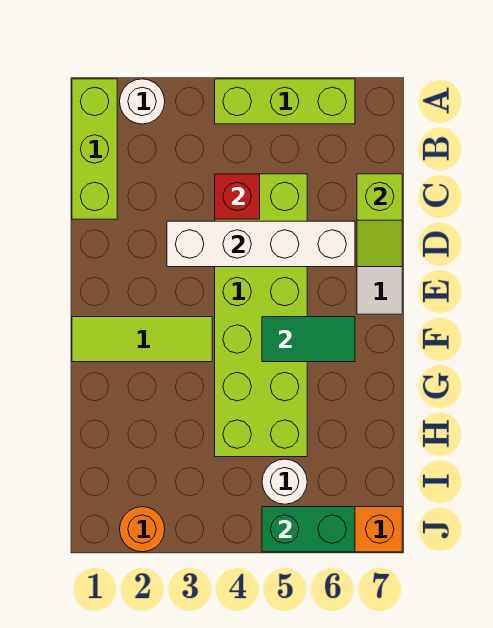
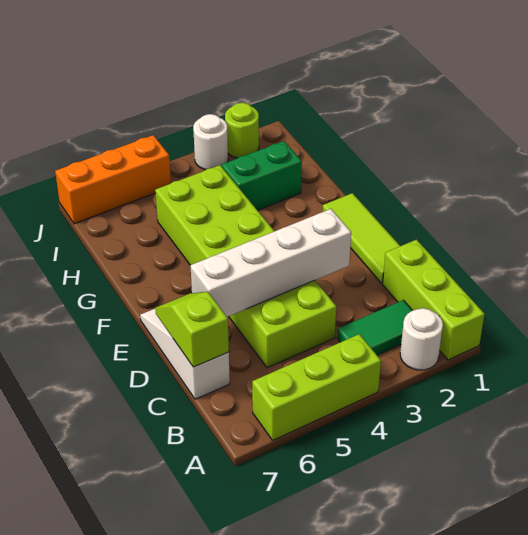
red 1x1 brick [215,174,260,219] -> none
lime 1x3 tile [72,317,212,362] -> lime 1x3 tile turned to [322,193,400,283]
green 1x2 tile [262,317,355,362] -> green 1x2 tile moved to [337,300,413,355]
white 1x1 round brick [262,459,307,504] -> white 1x1 round brick moved to [193,114,228,170]
orange 1x1 round brick [120,507,165,552] -> lime 1x1 round brick [225,103,259,158]
green 1x2 brick [262,507,355,552] -> green 1x2 brick moved to [222,141,302,210]

